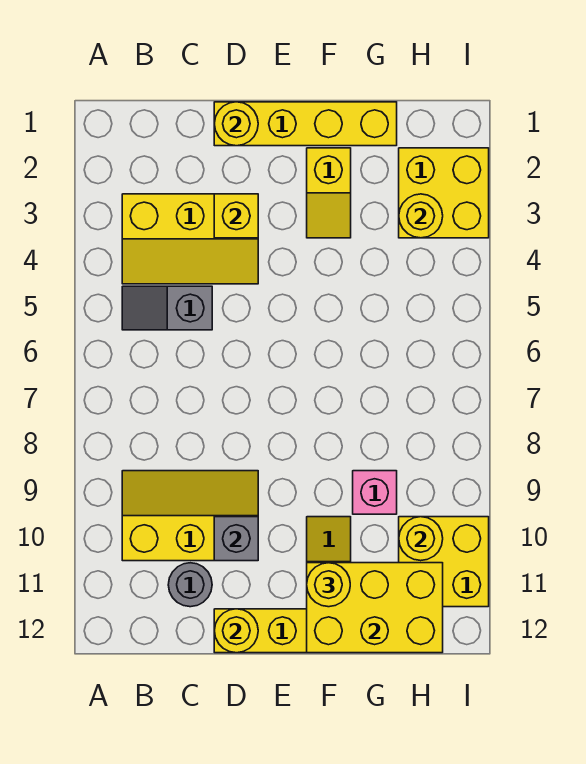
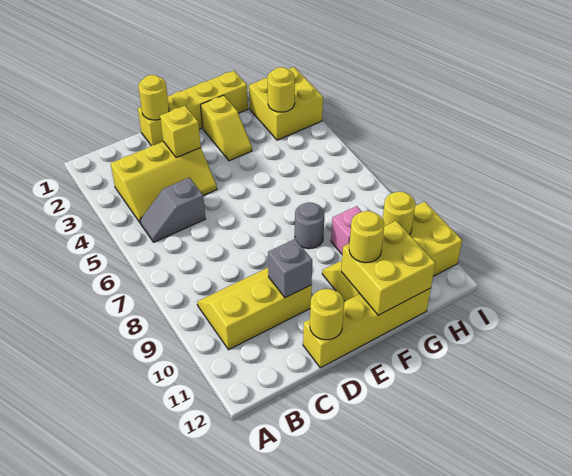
grey 1x1 round brick [168,563,212,607] -> grey 1x1 round brick moved to [295,202,324,249]
yellow 2x3 brick [307,563,443,653] -> yellow 2x2 brick [341,221,435,315]

